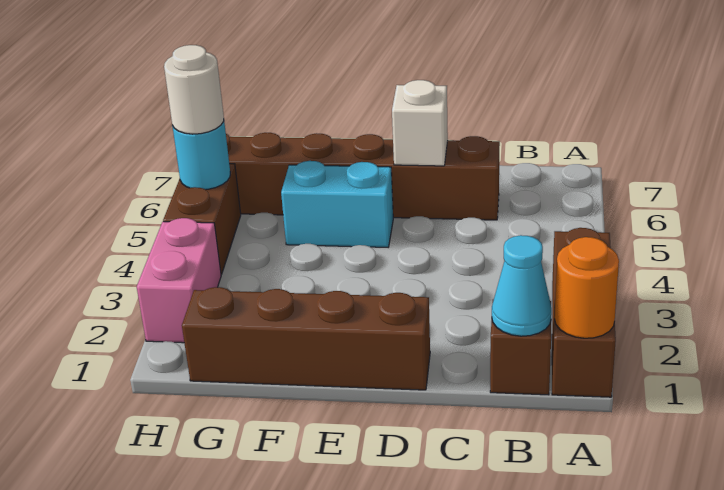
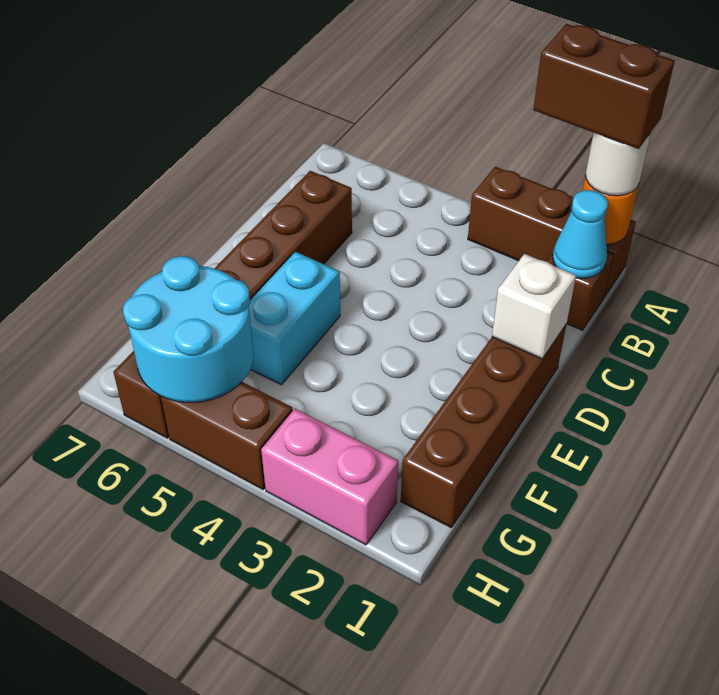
none -> brown 1x2 brick [533,24,675,149]
white 1x1 brick [392,80,448,166] -> white 1x1 brick moved to [492,254,576,359]
cyan 1x1 round brick [173,122,230,190] -> cyan 2x2 round brick [123,256,254,402]
white 1x1 round brick [164,45,224,134] -> white 1x1 round brick moved to [586,133,651,196]

